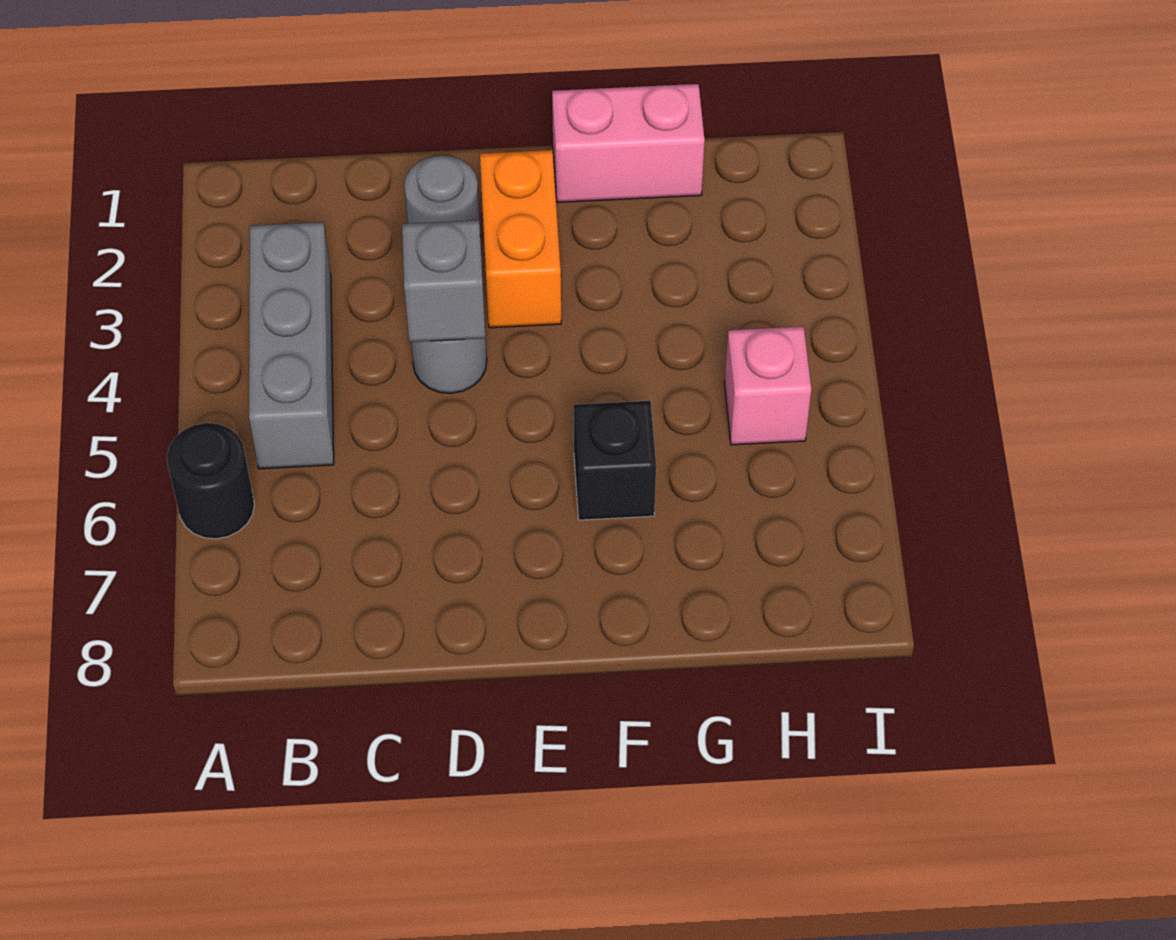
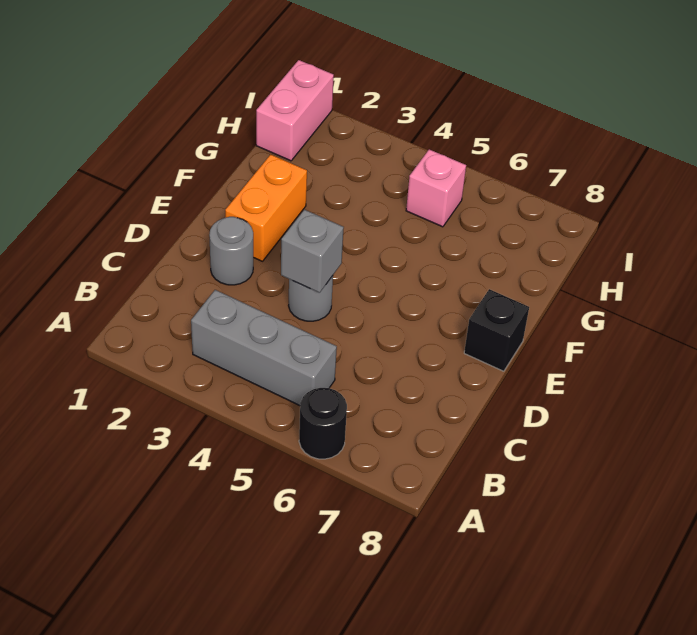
orange 1x2 brick [480,150,561,328] -> orange 1x2 brick turned to [225,154,307,261]
pink 1x2 brick [552,84,705,202] -> pink 1x2 brick moved to [256,60,334,161]
black 1x1 brick [574,401,656,520] -> black 1x1 brick moved to [464,289,529,371]

